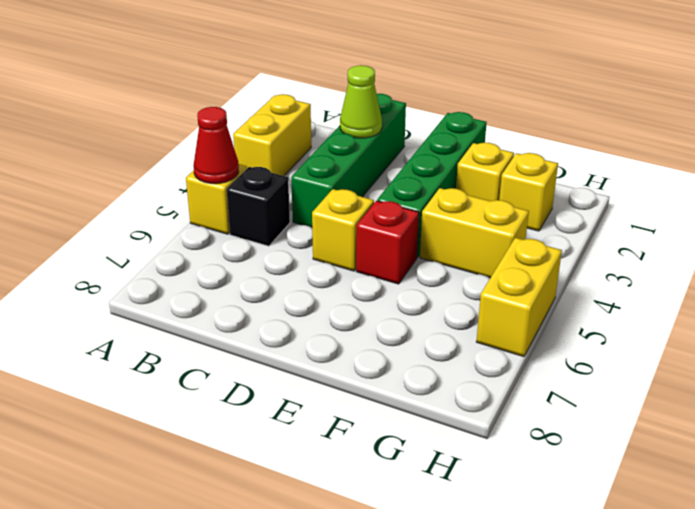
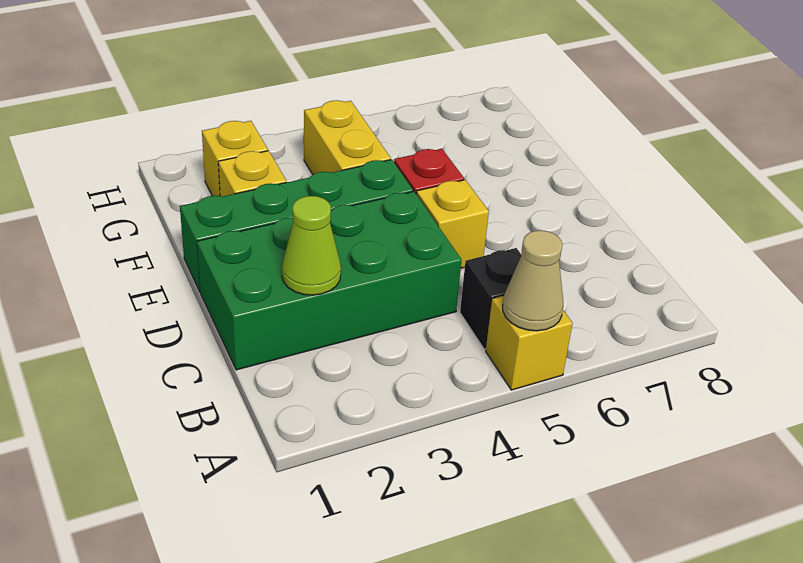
yellow 1x2 brick [233,94,311,176] -> none
red 1x1 cone [193,107,239,184] -> tan 1x1 cone [503,230,563,331]
green 1x4 brick [291,94,406,228] -> green 2x4 brick [197,192,461,370]
yellow 1x2 brick [476,238,562,357] -> none

